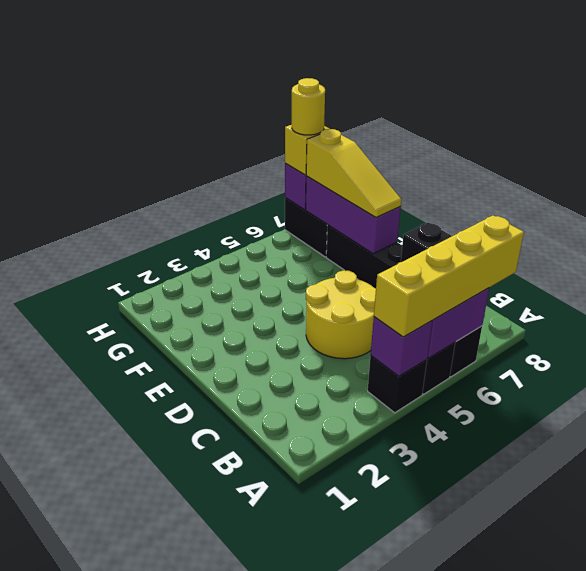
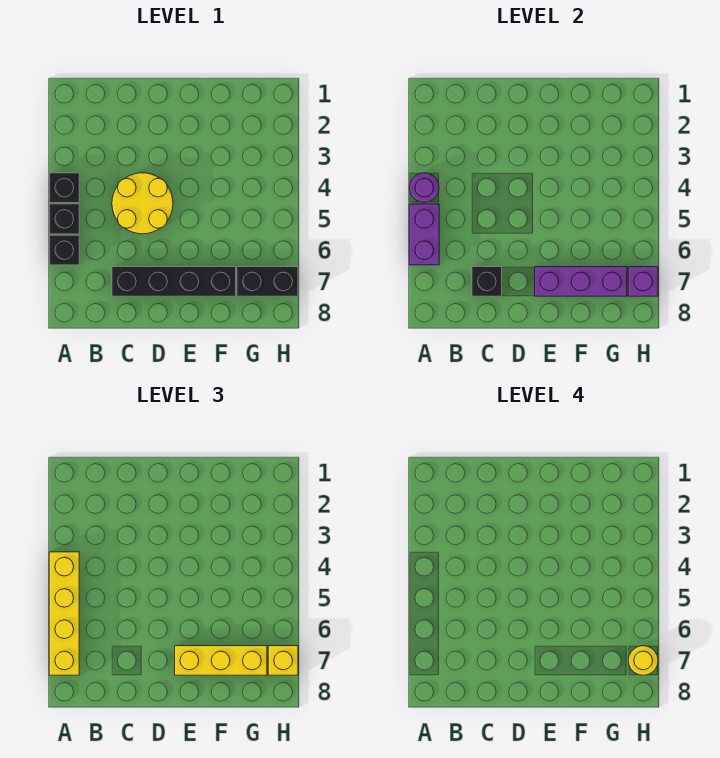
purple 1x1 brick [371,317,432,376] -> purple 1x1 round brick [409,173,439,203]
yellow 1x3 slope [306,129,401,218] -> yellow 1x3 brick [175,646,267,675]

